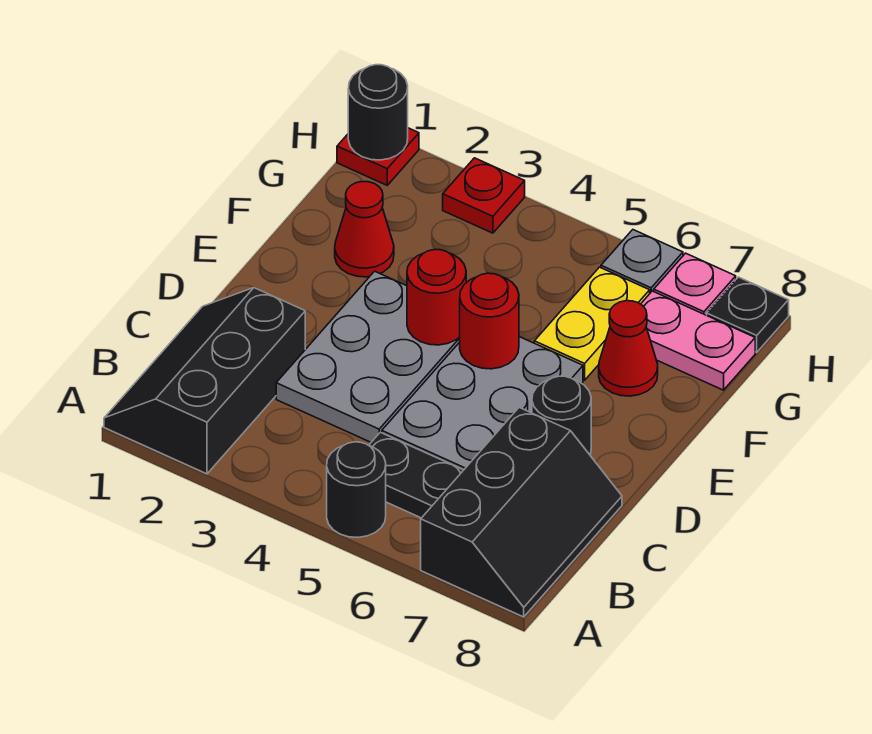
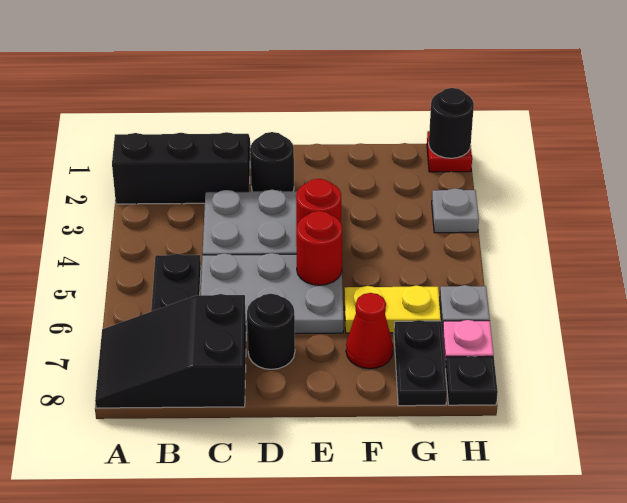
black 1x1 round brick [327,442,386,537] -> black 1x1 round brick moved to [250,132,294,191]
black 2x3 slope [421,408,622,617] -> black 2x3 slope turned to [95,294,246,408]
red 1x1 cone [335,182,394,277] -> none
pink 1x2 plate [641,291,755,390] -> black 1x2 plate [394,320,447,406]
red 1x1 plate [443,158,525,233] -> grey 1x1 plate [432,188,479,233]

